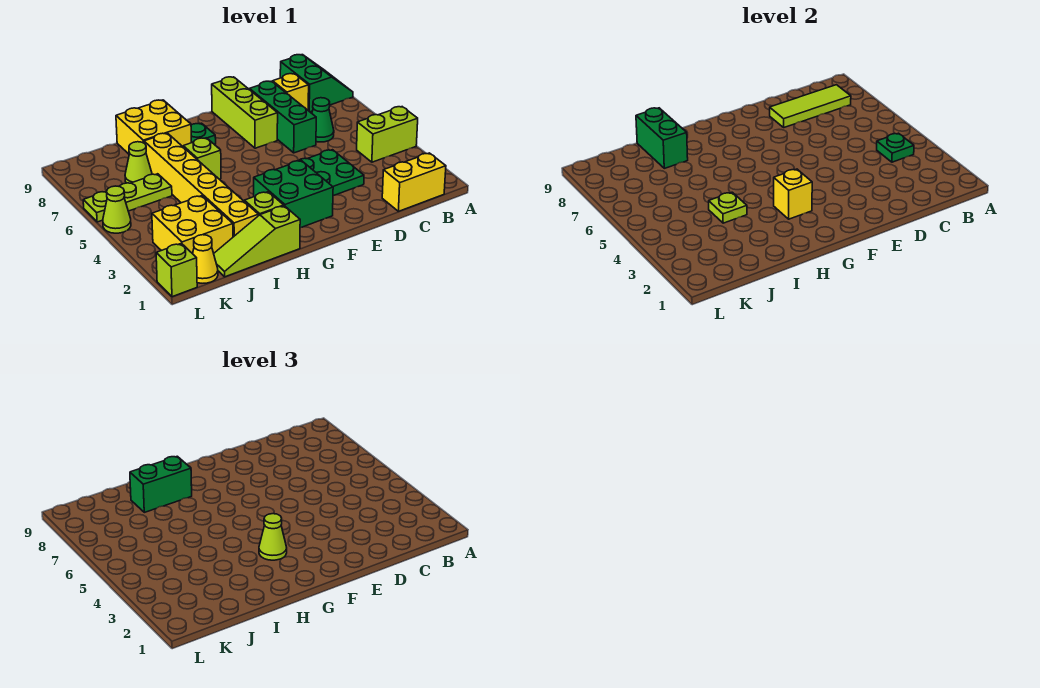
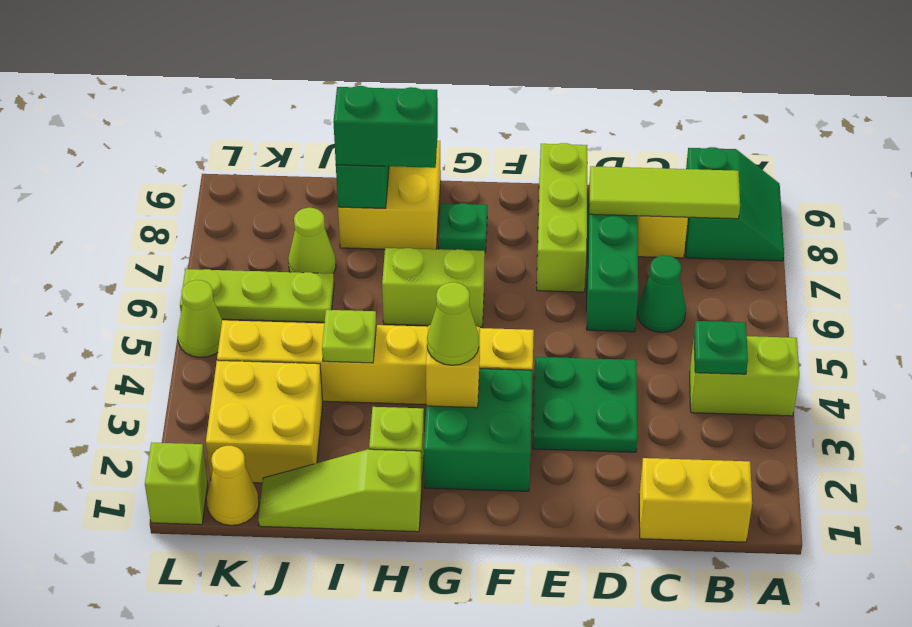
lime 1x1 brick [183,138,221,179] -> lime 1x2 brick [382,248,485,327]
yellow 1x6 brick [144,133,258,237] -> yellow 1x6 brick turned to [217,320,534,405]

